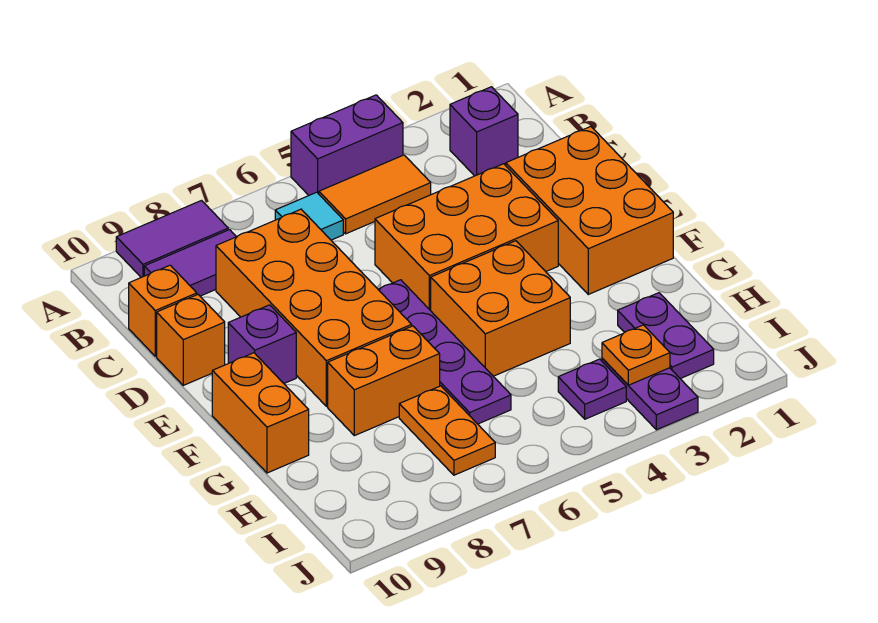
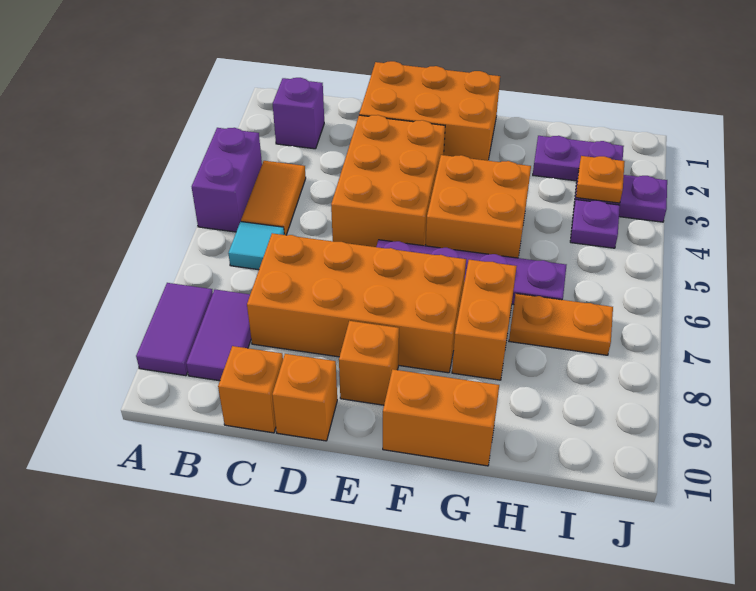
purple 1x1 brick [228,305,296,383] -> orange 1x1 brick [339,321,399,405]

